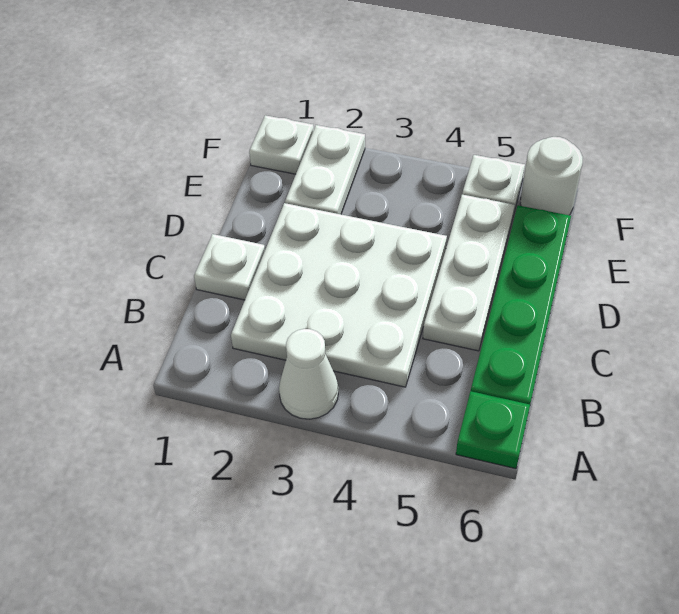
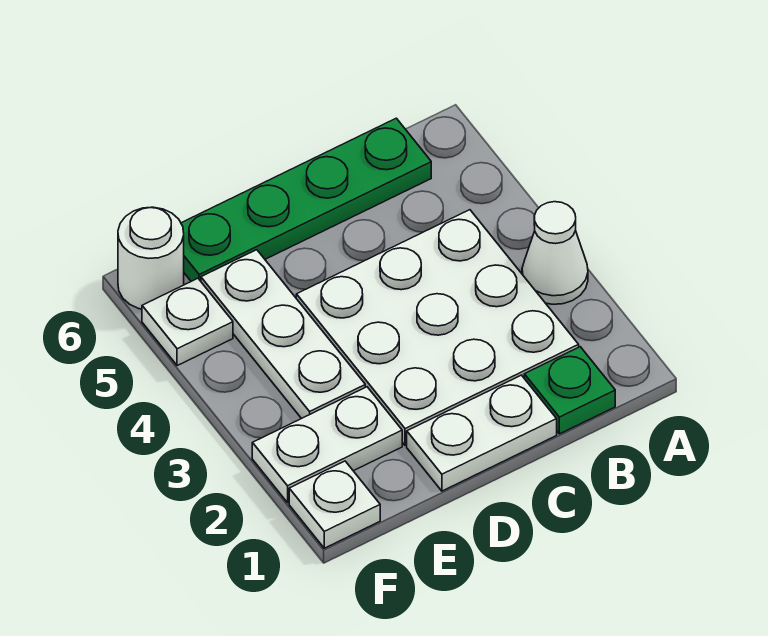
green 1x1 plate [456,391,530,469] -> green 1x1 plate moved to [524,347,615,434]
white 1x1 plate [194,234,265,300] -> white 1x2 plate [407,375,557,491]
white 1x3 plate [423,195,515,351] -> white 1x3 plate turned to [201,250,365,419]

